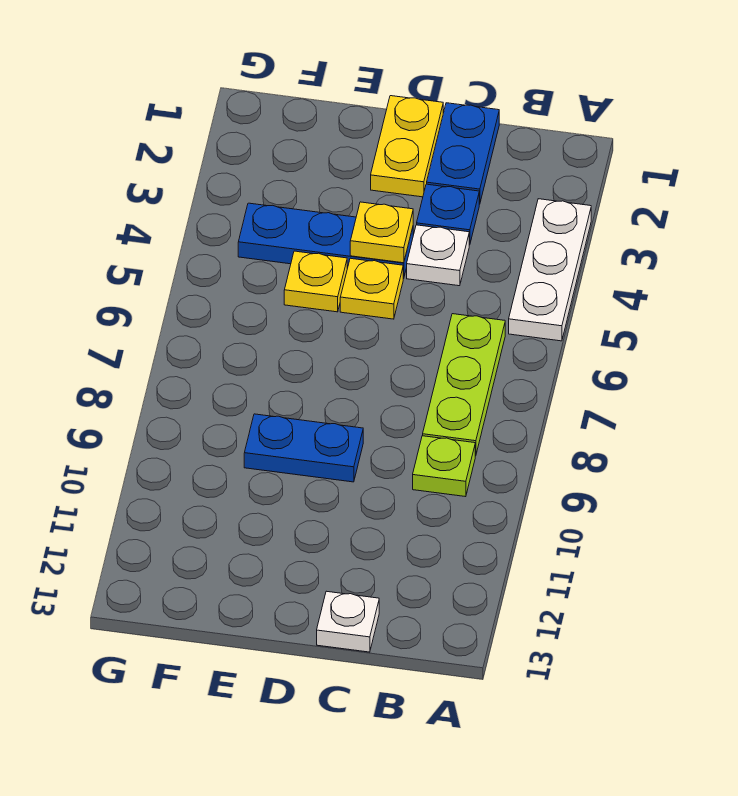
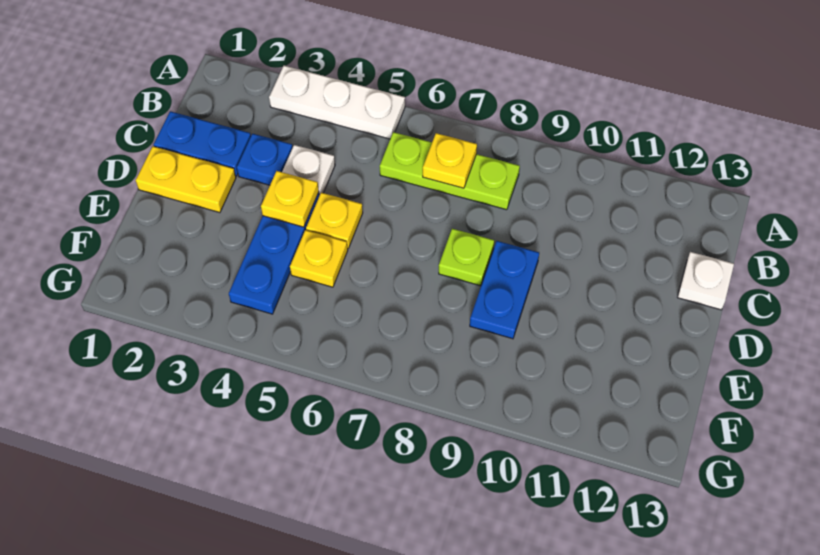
none -> yellow 1x1 plate [423,133,477,188]
lime 1x1 plate [413,436,475,497] -> lime 1x1 plate moved to [439,229,494,286]

